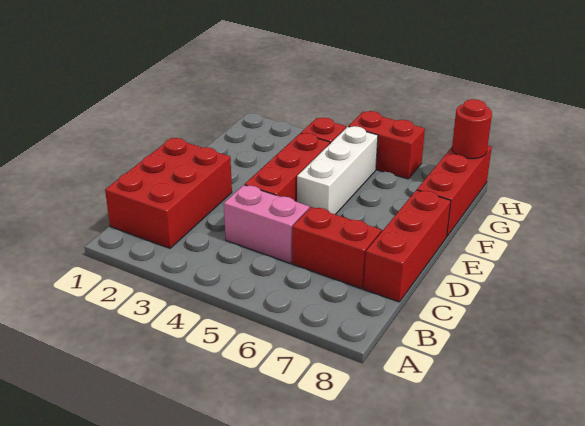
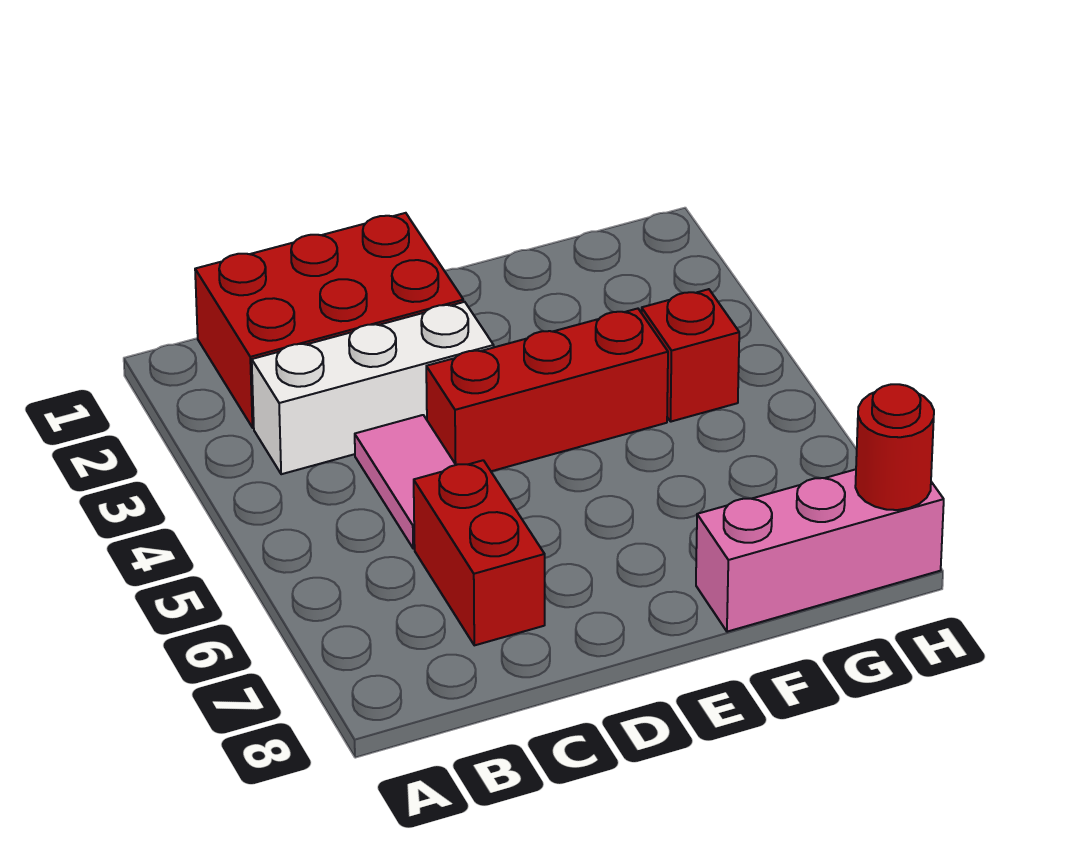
pink 1x2 brick [224,185,309,263] -> pink 1x2 tile [355,415,456,549]
red 1x3 brick [364,190,451,302] -> none
white 1x3 brick [297,126,378,215] -> white 1x3 brick moved to [252,302,494,474]
red 1x3 brick [417,146,492,236] -> pink 1x3 brick [696,469,944,632]
red 1x2 brick [348,111,425,179] -> none

